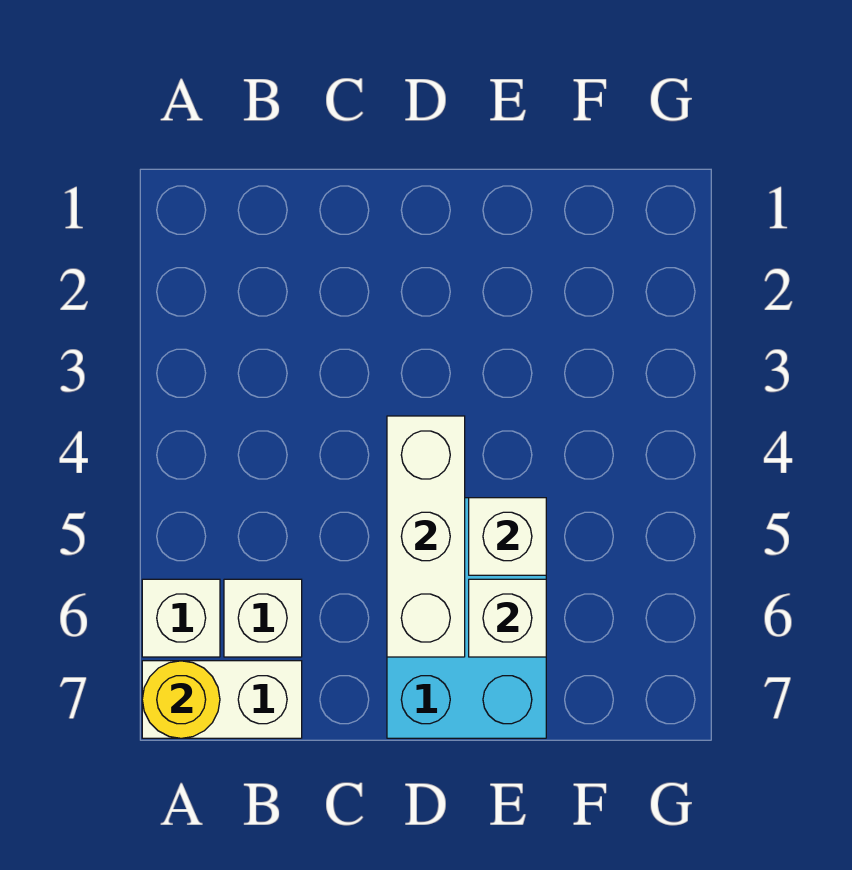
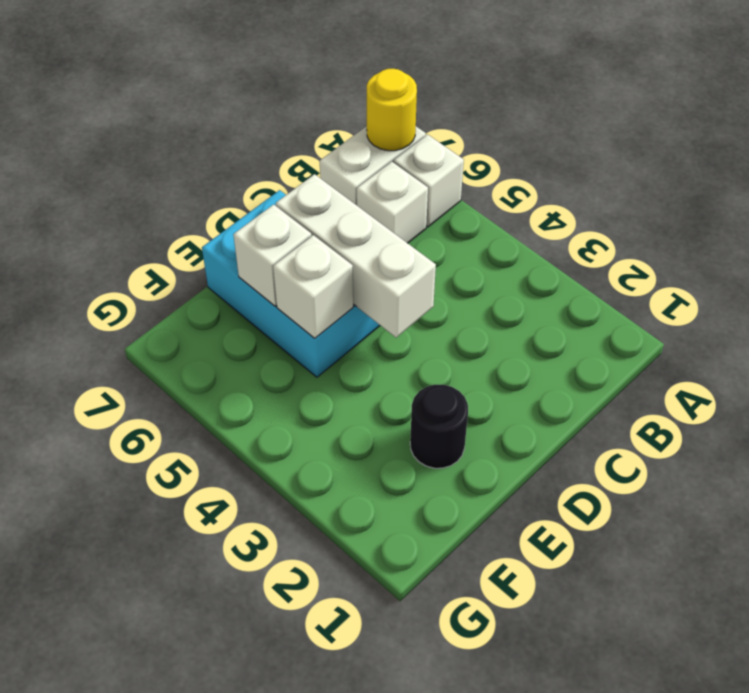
none -> black 1x1 round brick [410,385,468,468]

